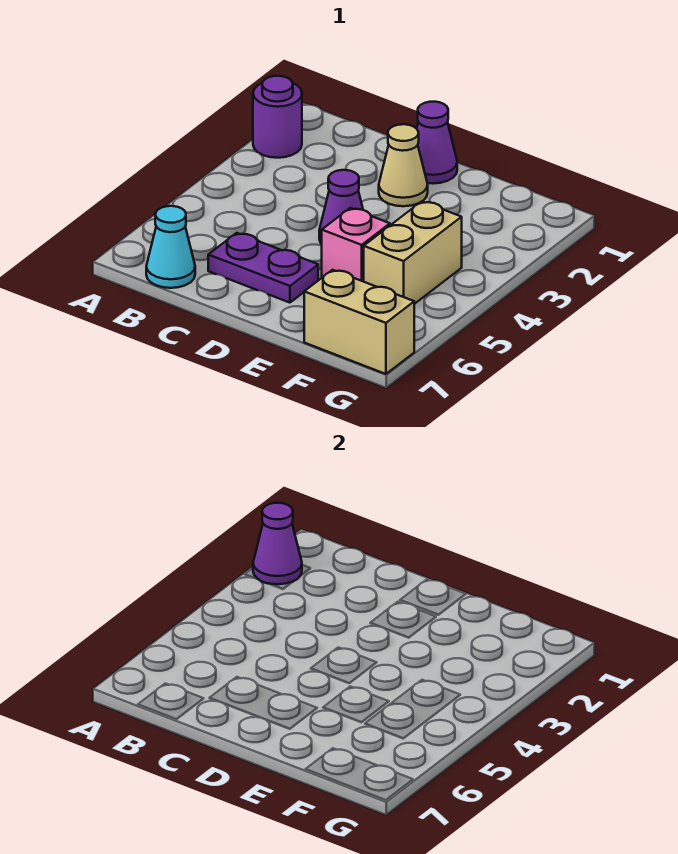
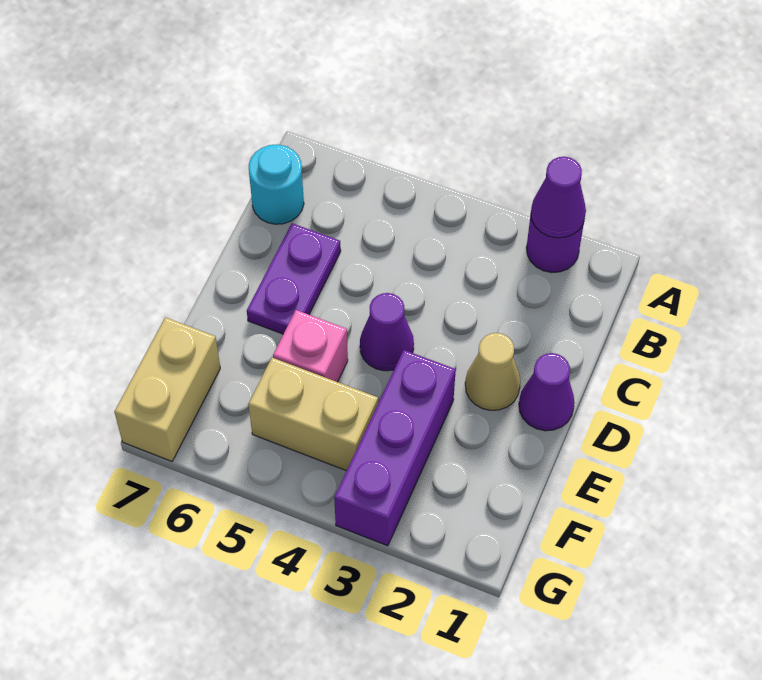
cyan 1x1 cone [146,206,195,288] -> cyan 1x1 round brick [249,145,304,224]
none -> purple 1x3 brick [334,350,456,546]

